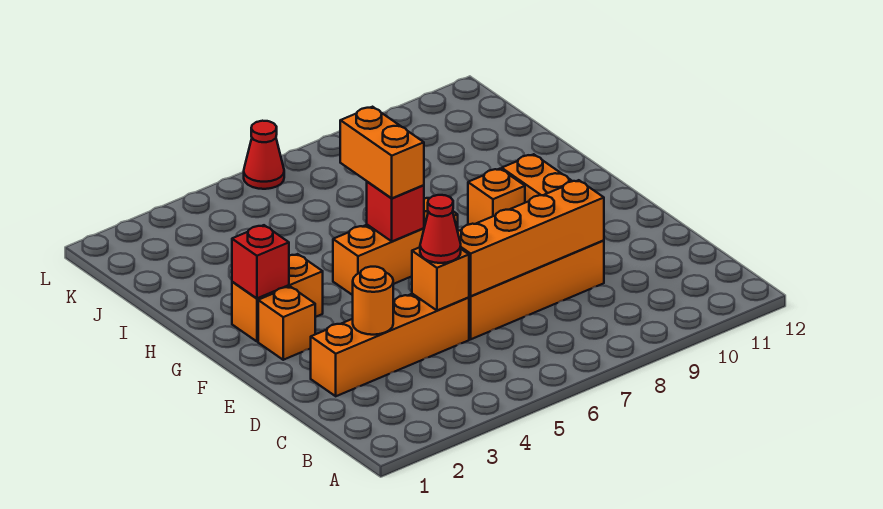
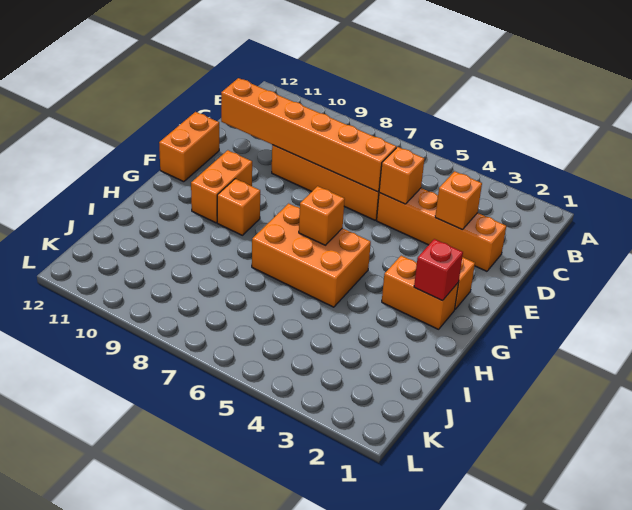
orange 1x1 round brick [353,267,393,335] -> orange 1x1 brick [435,171,482,230]
red 1x1 cone [420,195,461,263] -> none
orange 1x4 brick [458,180,604,296] -> orange 1x6 brick [221,78,396,192]
orange 1x3 brick [333,198,458,295] -> orange 2x3 brick [252,203,371,307]
red 1x1 brick [367,182,424,241] -> orange 1x1 brick [299,186,345,245]
orange 1x2 brick [340,107,424,198] -> orange 1x2 brick moved to [159,112,219,182]
red 1x1 cone [244,121,284,189] -> none

